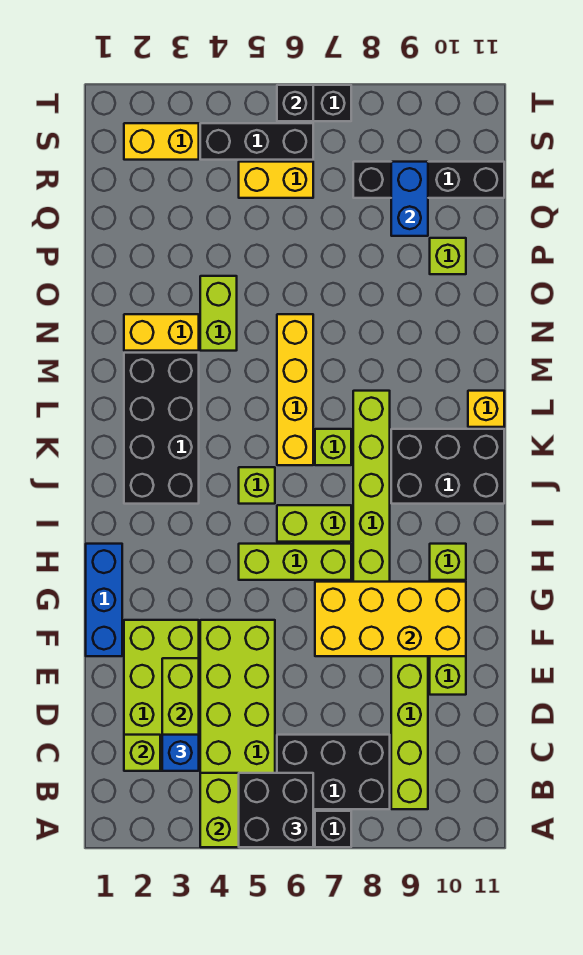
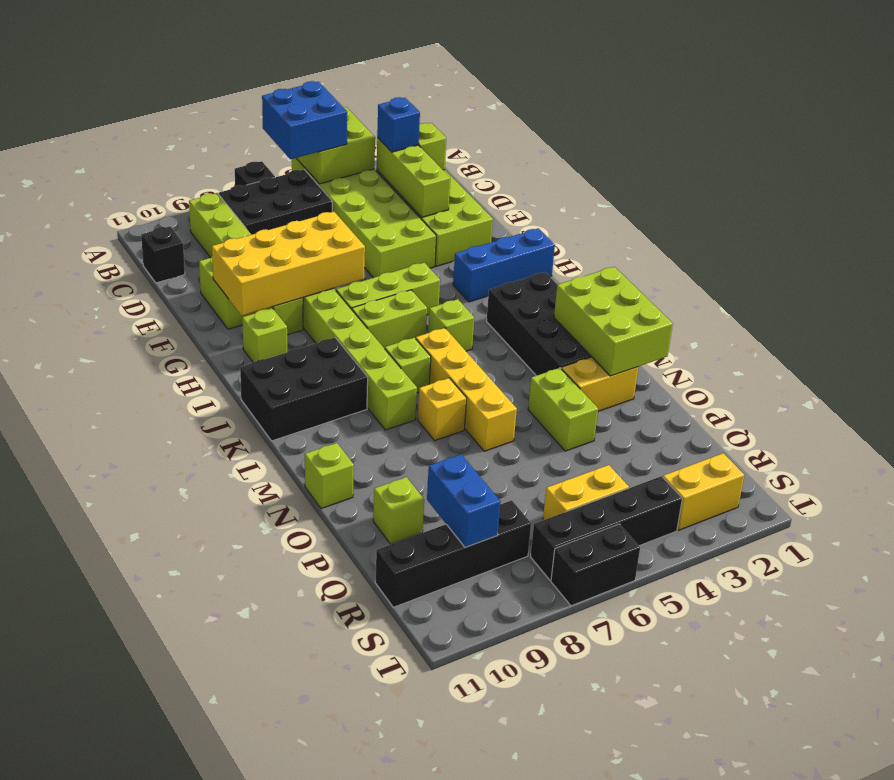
black 2x2 brick [239,773,313,847] -> blue 2x2 brick [262,81,347,159]
blue 1x3 brick [86,544,122,656] -> blue 1x3 brick turned to [453,228,555,302]
none -> lime 2x3 brick [554,267,673,376]
yellow 1x1 brick [468,391,504,427] -> yellow 1x1 brick moved to [418,378,467,440]
none -> lime 1x1 brick [305,443,354,509]
black 1x3 brick [200,123,313,160] -> black 1x4 brick [530,476,682,580]
black 1x1 brick [277,85,313,121] -> black 1x1 brick moved to [141,226,185,283]

